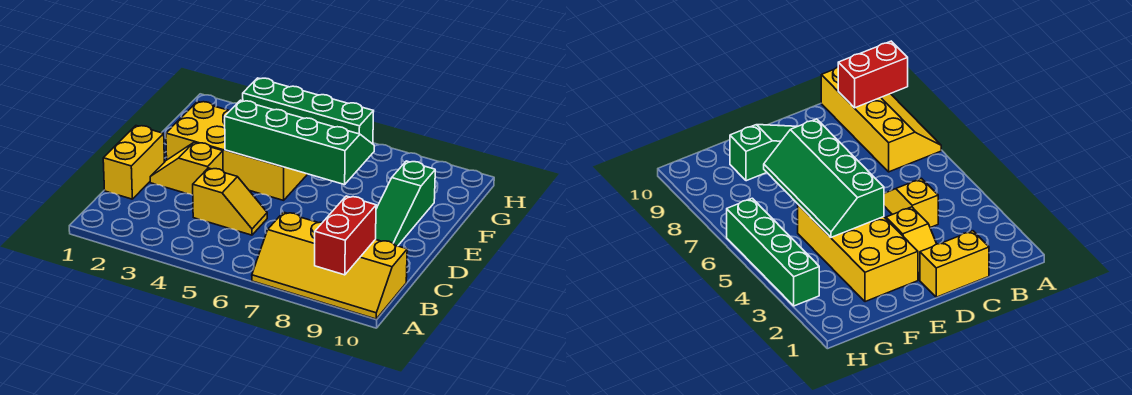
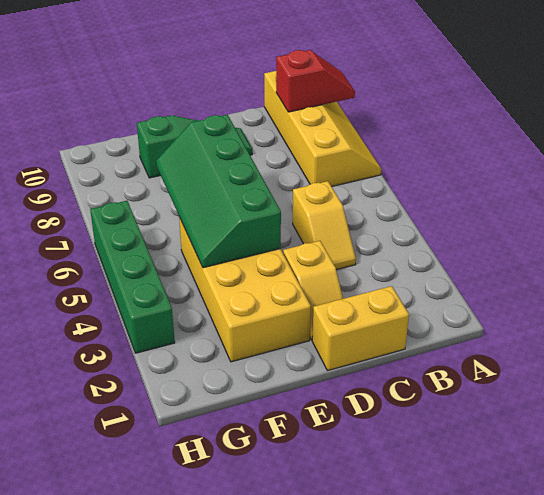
red 1x2 brick [315,196,376,275] -> red 1x2 slope [276,50,355,112]
yellow 1x2 slope [193,168,267,235] -> yellow 1x2 slope turned to [293,181,356,270]

